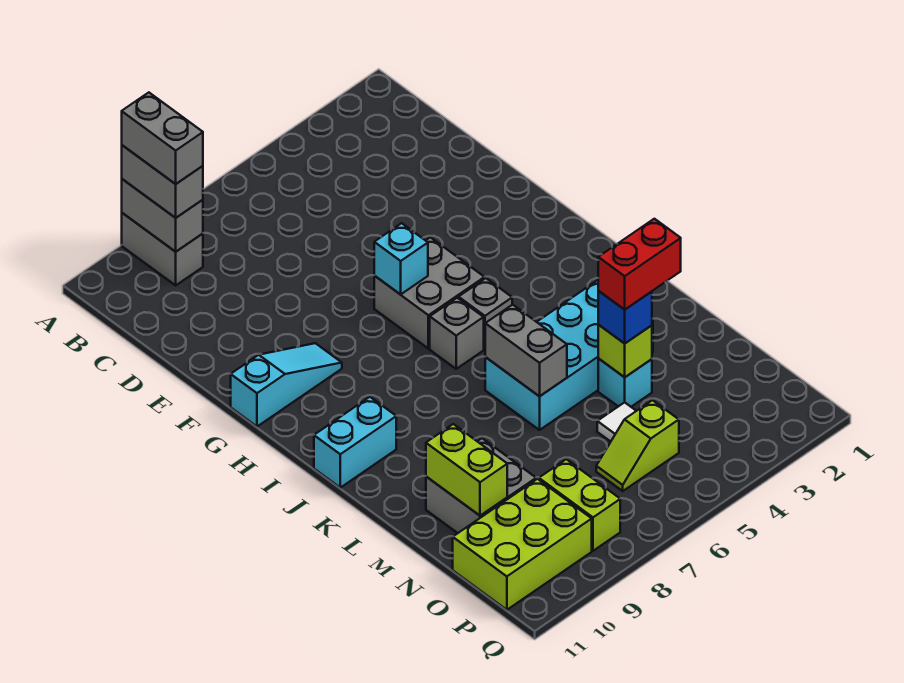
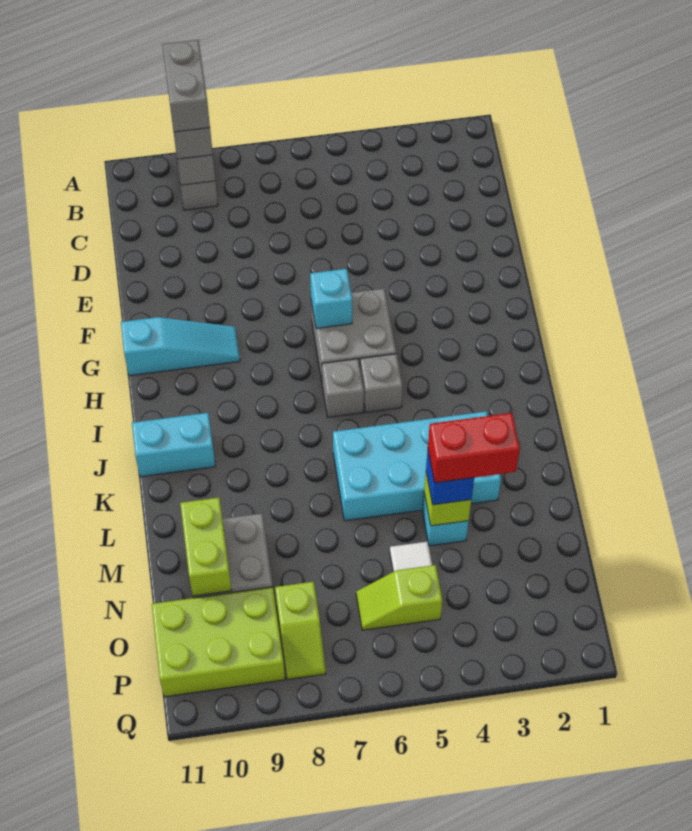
grey 1x2 brick [485,305,567,396] -> none
lime 1x2 brick [539,459,620,551] -> lime 1x2 slope [275,582,326,680]

